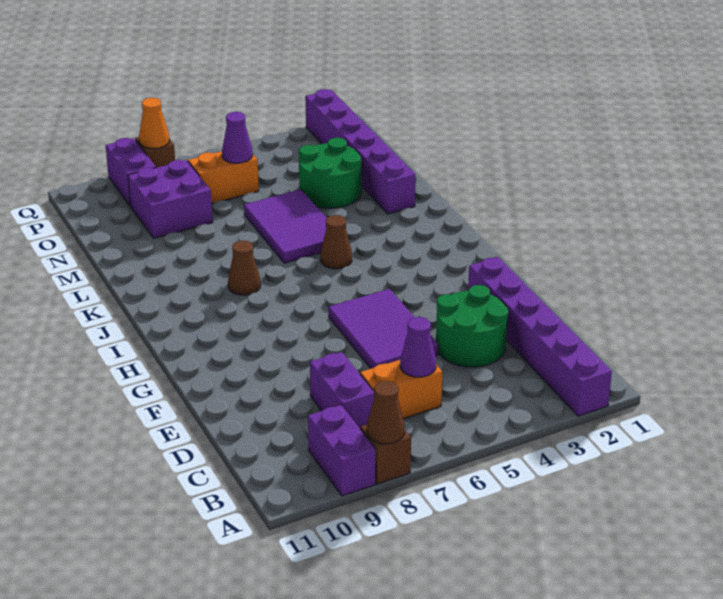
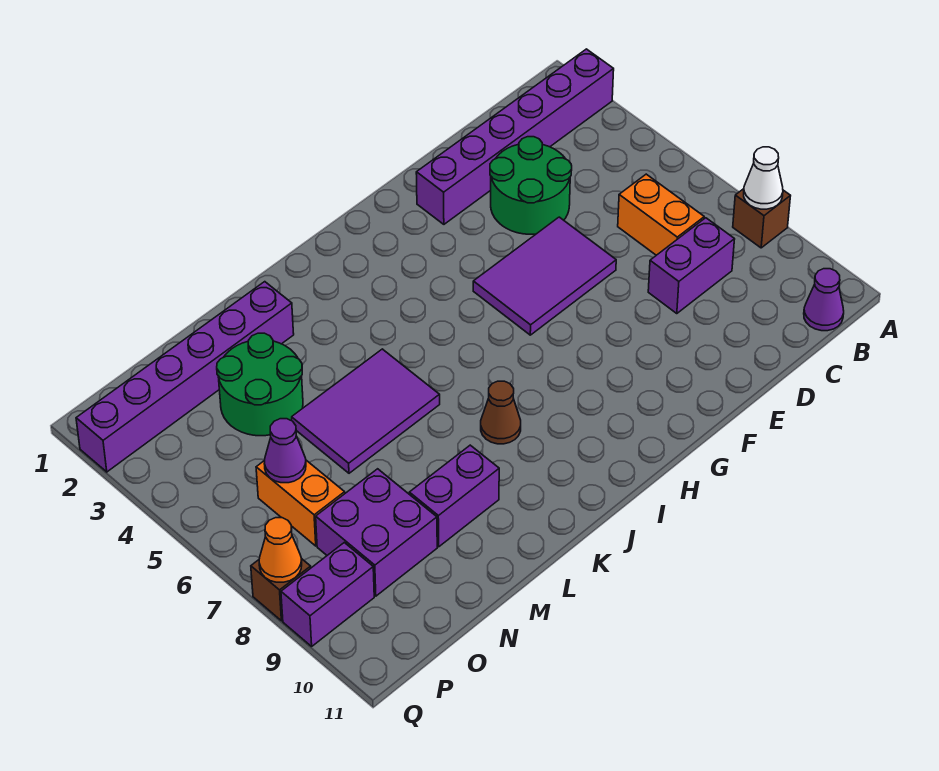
brown 1x1 cone [367,381,404,444] -> white 1x1 cone [744,147,783,209]
purple 1x2 brick [308,405,376,496] -> purple 1x2 brick moved to [409,445,499,547]
purple 1x1 cone [400,317,436,377] -> purple 1x1 cone moved to [804,269,844,331]
brown 1x1 cone [321,215,352,269] -> none

